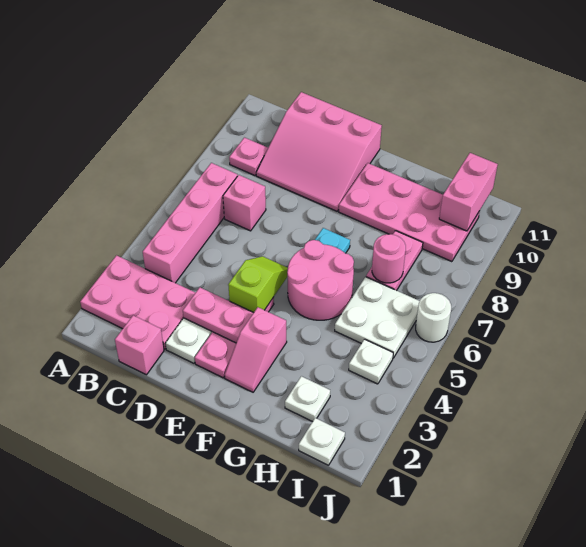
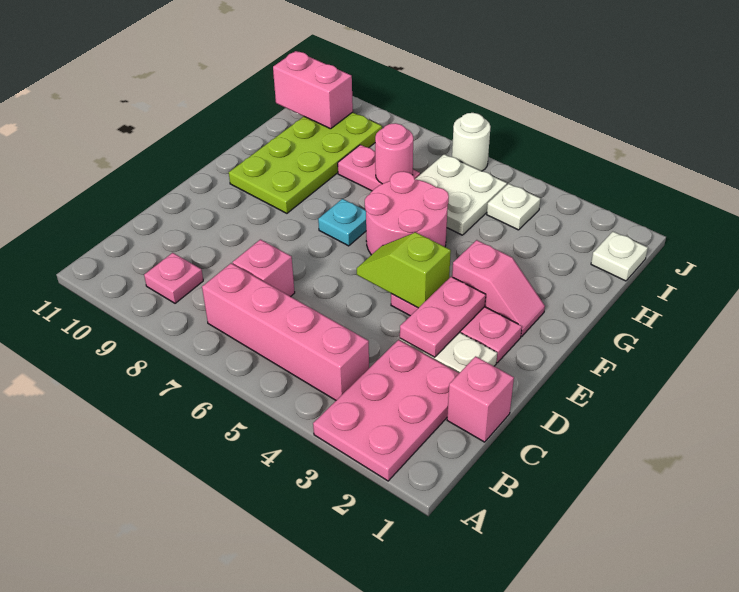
pink 3x3 slope [256,92,382,211] -> none
pink 2x4 plate [339,163,480,262] -> lime 2x4 plate [229,112,382,213]
white 1x1 plate [285,376,330,422] -> none

